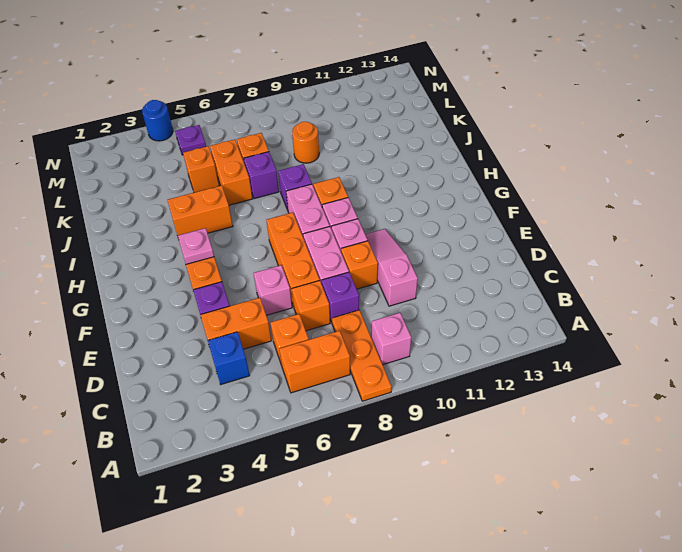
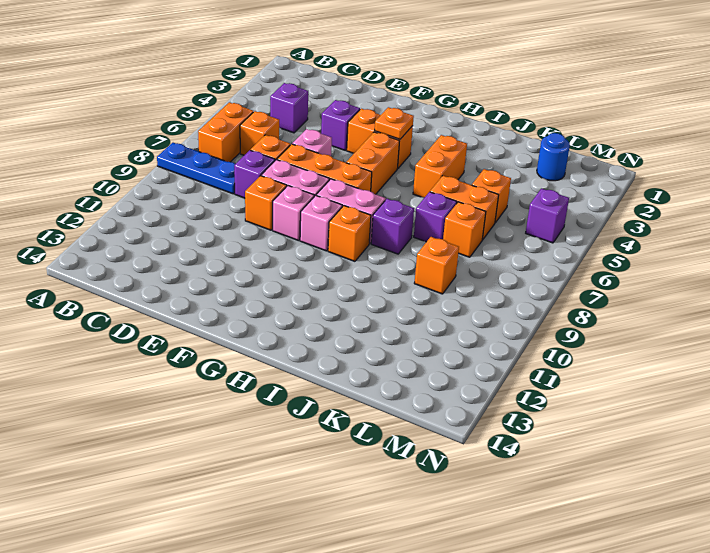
orange 1x3 plate [332,310,392,401] -> blue 1x3 plate [157,143,235,194]
pink 1x1 brick [371,313,411,365] -> none
blue 1x1 brick [208,332,250,384] -> purple 1x1 brick [270,83,308,133]
orange 1x2 brick [201,298,271,349] -> orange 1x2 brick moved to [346,132,399,194]
pink 1x3 slope [365,229,418,306] -> none
pink 1x1 plate [178,228,214,264] -> orange 1x1 plate [375,107,414,139]
orange 1x1 round brick [292,122,319,163] -> orange 1x1 brick [414,237,459,294]
purple 1x1 plate [175,125,206,155] -> purple 1x1 brick [526,188,569,243]
blue 1x1 round brick [142,100,173,141] -> blue 1x1 round brick moved to [537,133,570,181]

